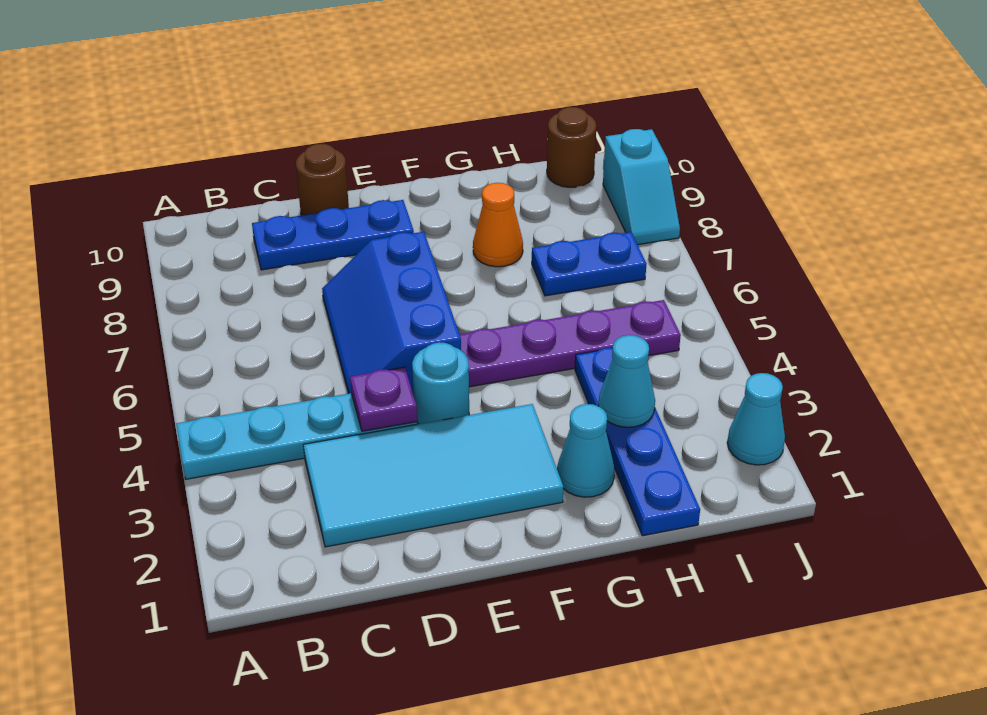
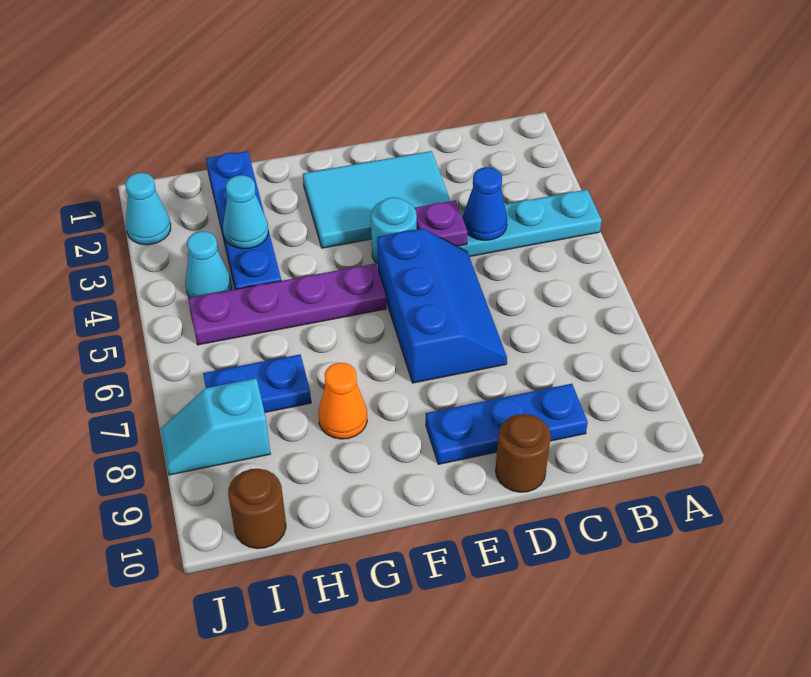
cyan 2x4 tile [303,404,563,547] -> cyan 2x3 tile [303,151,450,248]
none -> blue 1x1 cone [463,167,507,240]
cyan 1x1 cone [557,404,615,497] -> cyan 1x1 cone moved to [185,231,232,298]
cyan 1x2 slope [603,129,680,245] -> cyan 1x2 slope turned to [160,378,270,475]

